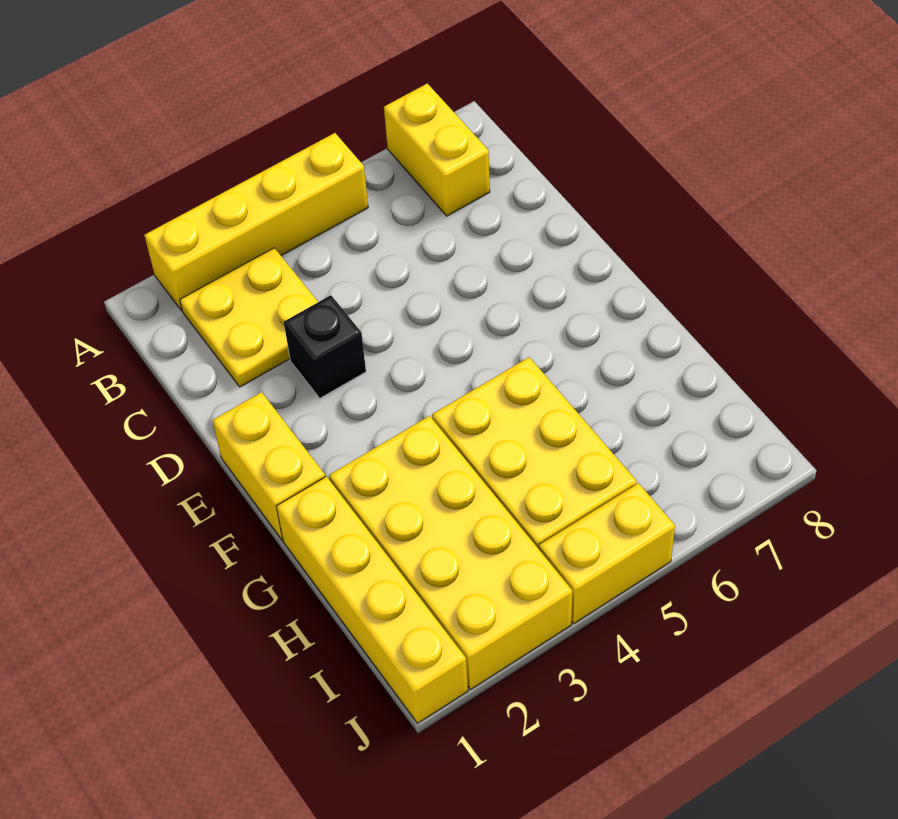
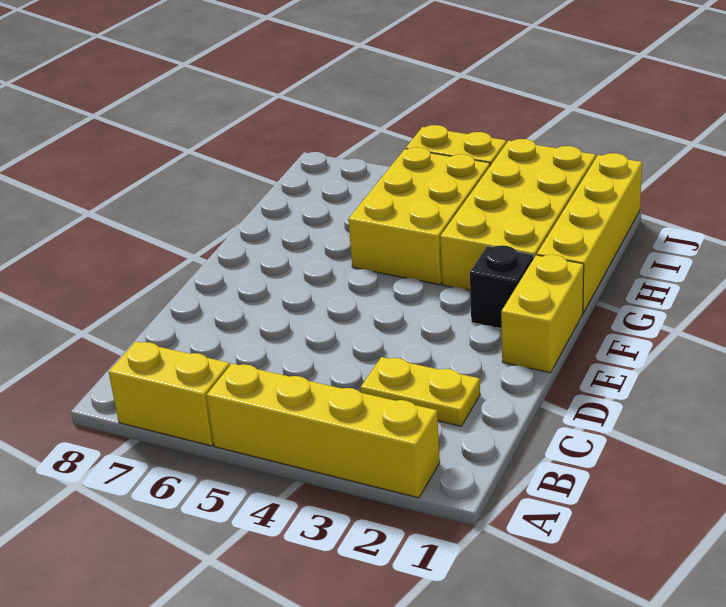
yellow 1x2 brick [384,84,490,216] -> yellow 1x2 brick turned to [109,342,230,446]
yellow 2x2 plate [180,248,318,387] -> yellow 1x2 plate [361,357,480,426]
black 1x1 brick [284,295,366,398] -> black 1x1 brick moved to [470,245,534,329]

